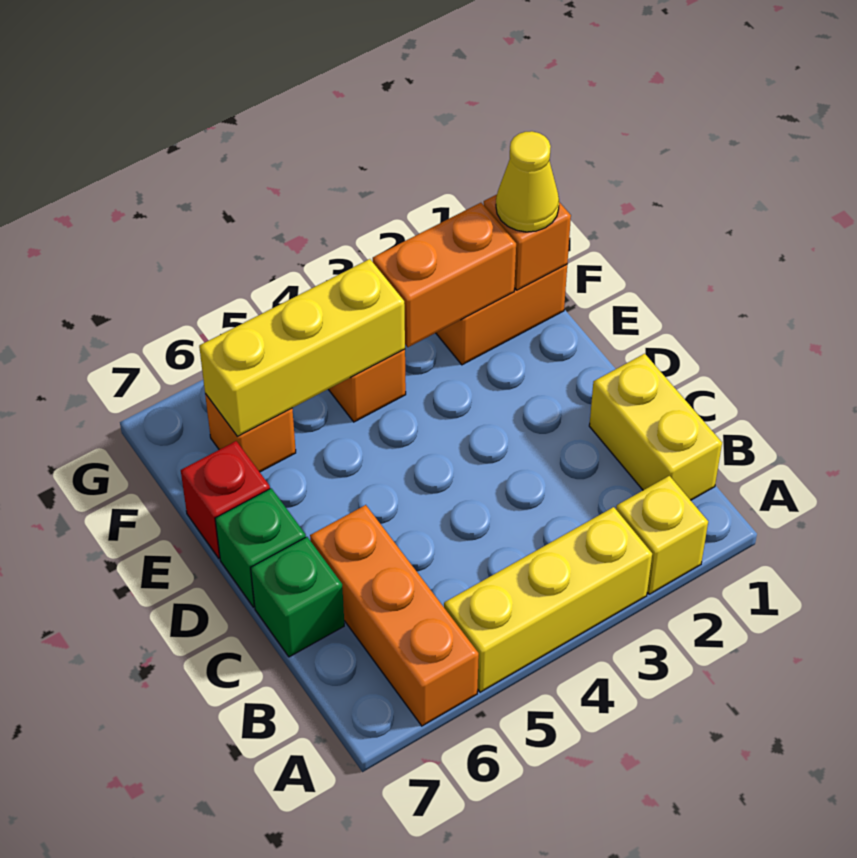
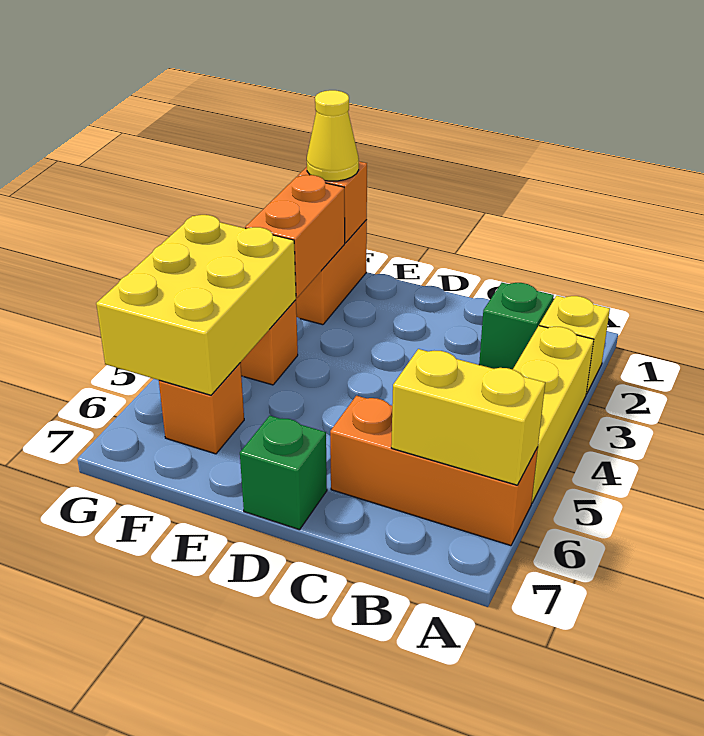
yellow 1x2 brick [589,354,722,500] -> yellow 1x2 brick moved to [391,349,545,485]
green 1x1 brick [251,537,344,657] -> green 1x1 brick moved to [479,283,554,370]
red 1x1 brick [181,441,270,559] -> none
yellow 1x3 brick [199,259,405,436] -> yellow 2x3 brick [96,215,296,395]

